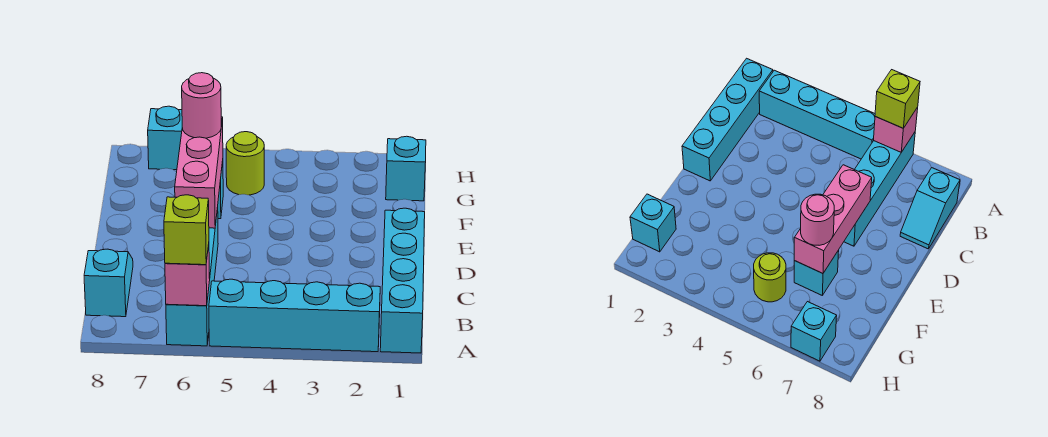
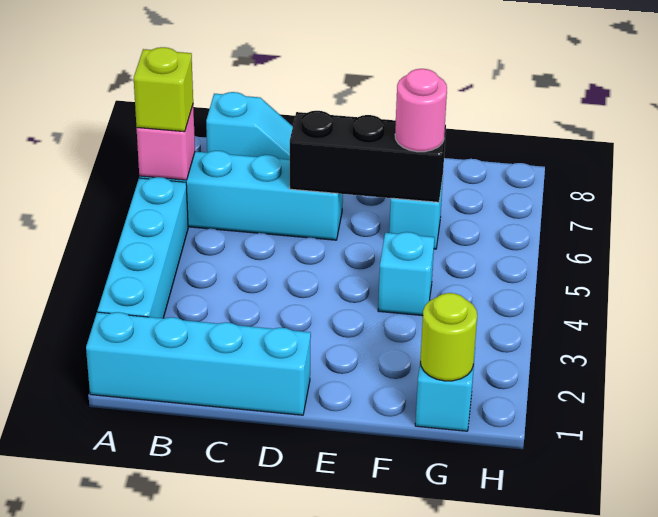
pink 1x3 brick [175,117,223,228] -> black 1x3 brick [290,111,446,202]
lime 1x1 round brick [226,132,264,195] -> lime 1x1 round brick moved to [420,293,477,381]
cyan 1x1 brick [148,106,182,170] -> cyan 1x1 brick moved to [378,232,434,316]

